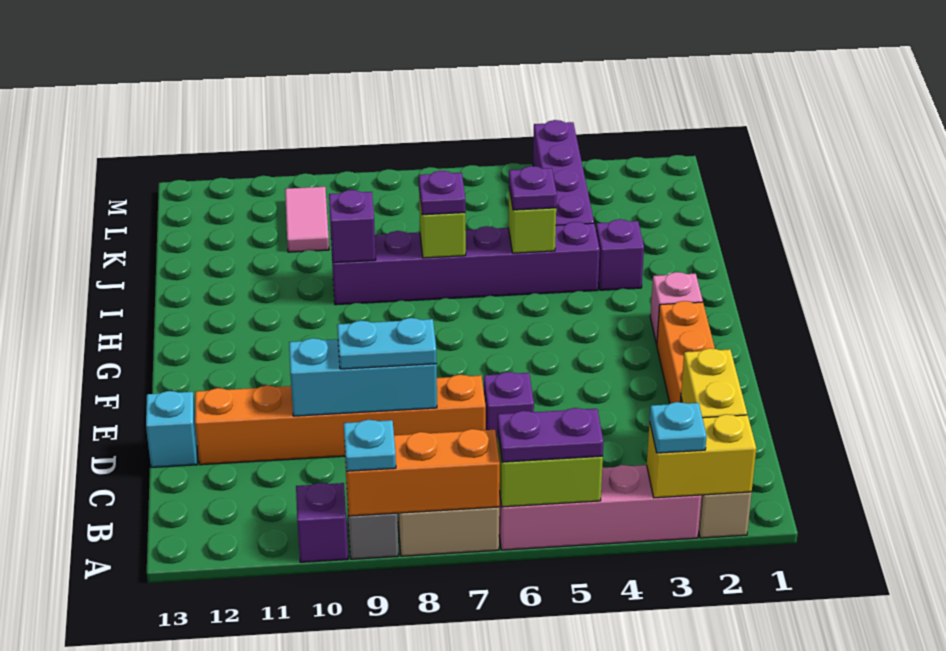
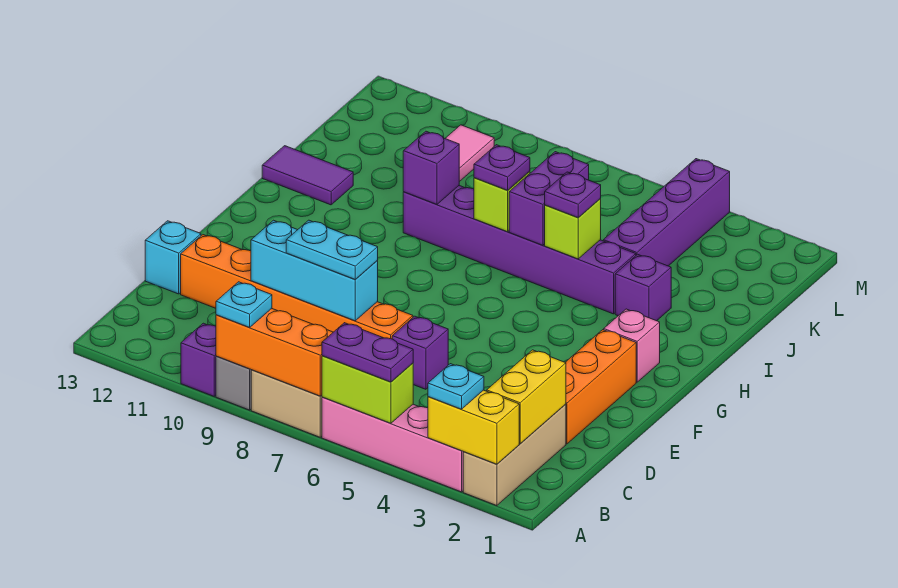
none -> purple 1x2 brick [509,152,589,245]
none -> purple 1x2 tile [262,146,353,205]

